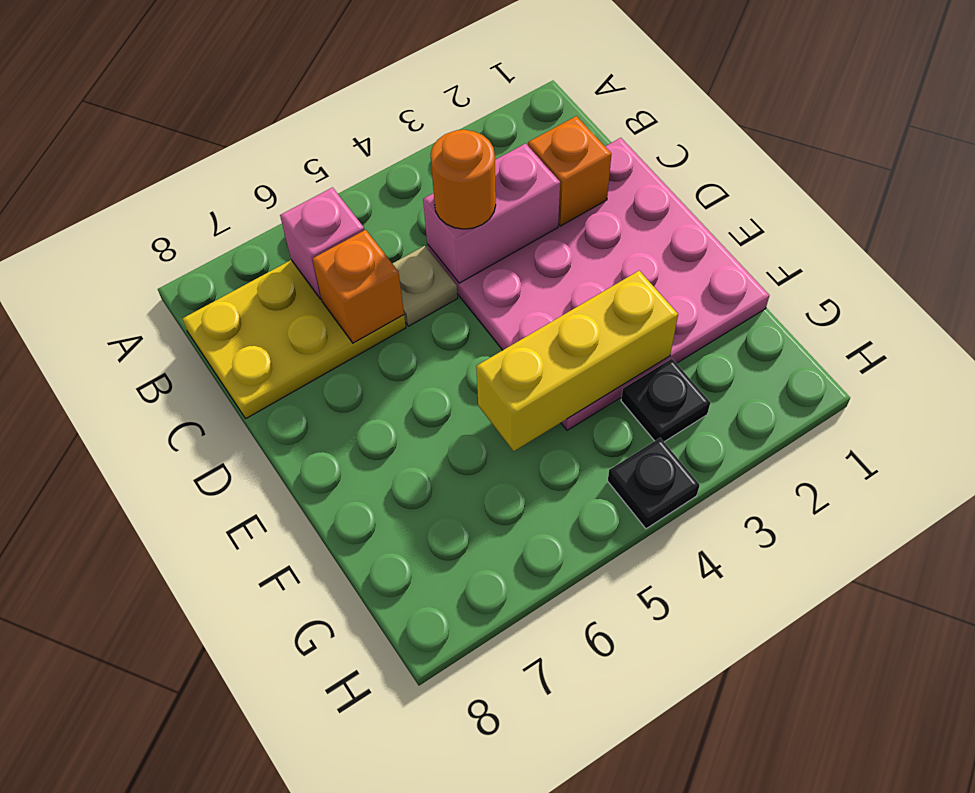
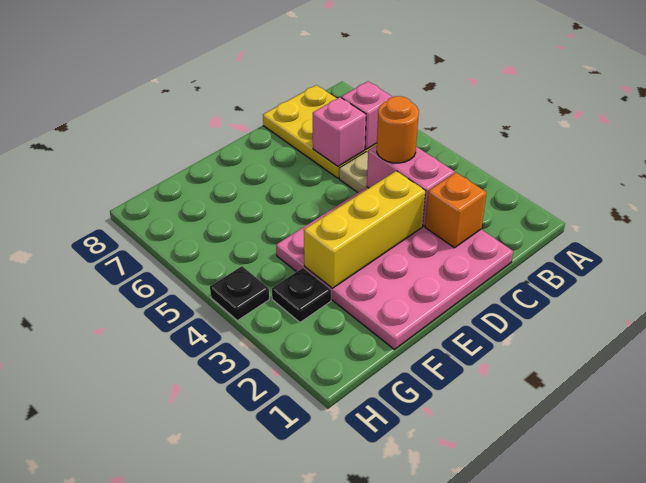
orange 1x1 brick [312,230,404,343] -> pink 1x1 brick [313,97,366,167]
yellow 1x3 brick [476,271,678,451] -> yellow 1x3 brick turned to [304,171,425,288]

